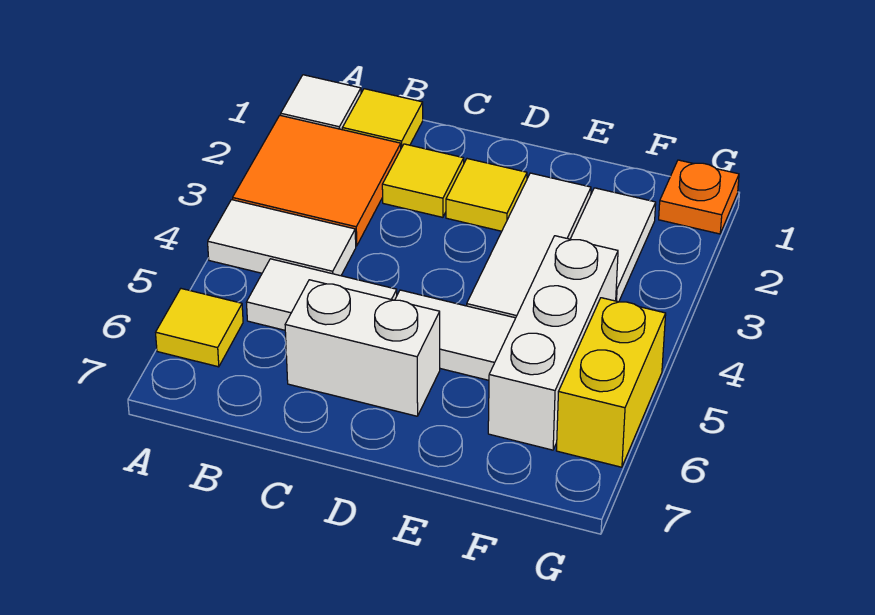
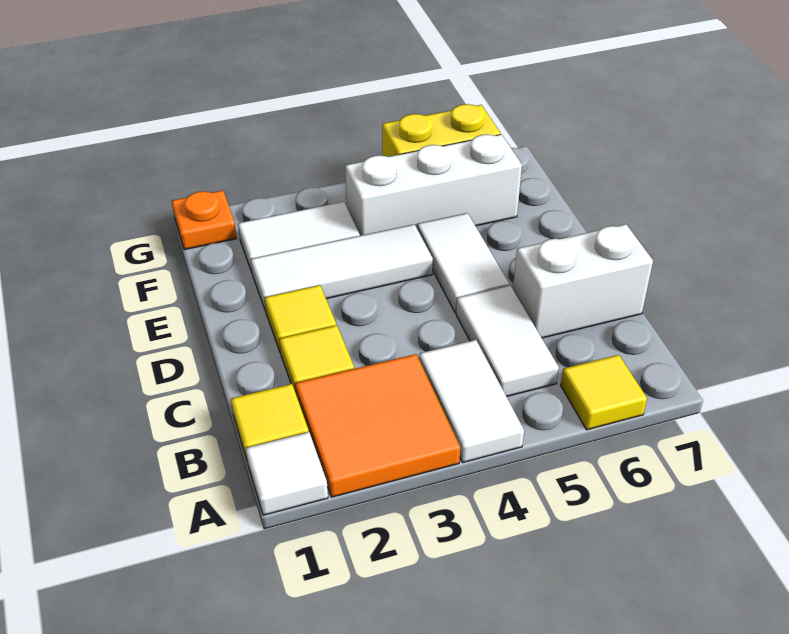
white 1x2 brick [285,280,440,416] -> white 1x2 brick turned to [513,224,653,338]

